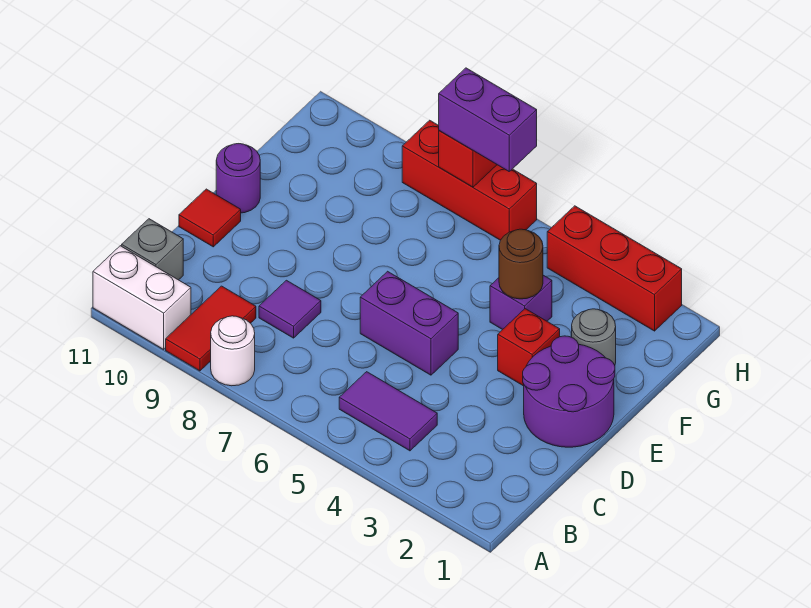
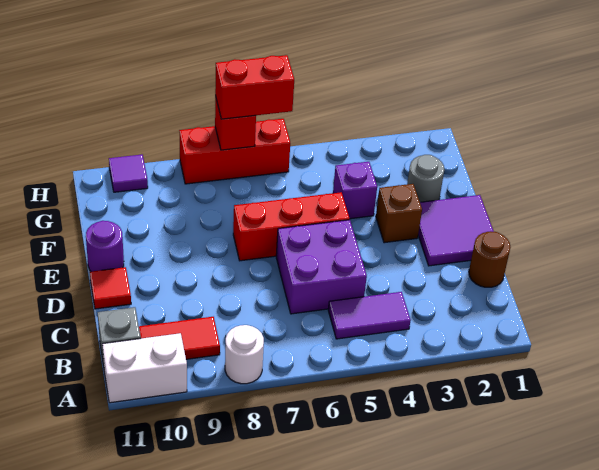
red 1x2 tile [166,286,256,371] -> red 1x2 tile turned to [139,317,220,359]
purple 1x1 tile [259,280,321,338] -> purple 1x1 tile moved to [109,154,148,192]
purple 2x2 round brick [523,336,615,447] -> purple 2x2 tile [418,195,494,266]
purple 1x2 brick [360,271,458,375] -> purple 2x2 brick [276,220,367,314]
red 1x1 brick [498,309,560,386] -> brown 1x1 brick [376,184,422,243]
brown 1x1 round brick [499,229,543,299] -> brown 1x1 round brick moved to [469,231,511,287]
red 1x3 brick [547,206,682,331] -> red 1x3 brick moved to [233,192,350,261]
purple 1x2 brick [439,68,537,171] -> red 1x2 brick [215,55,294,119]

